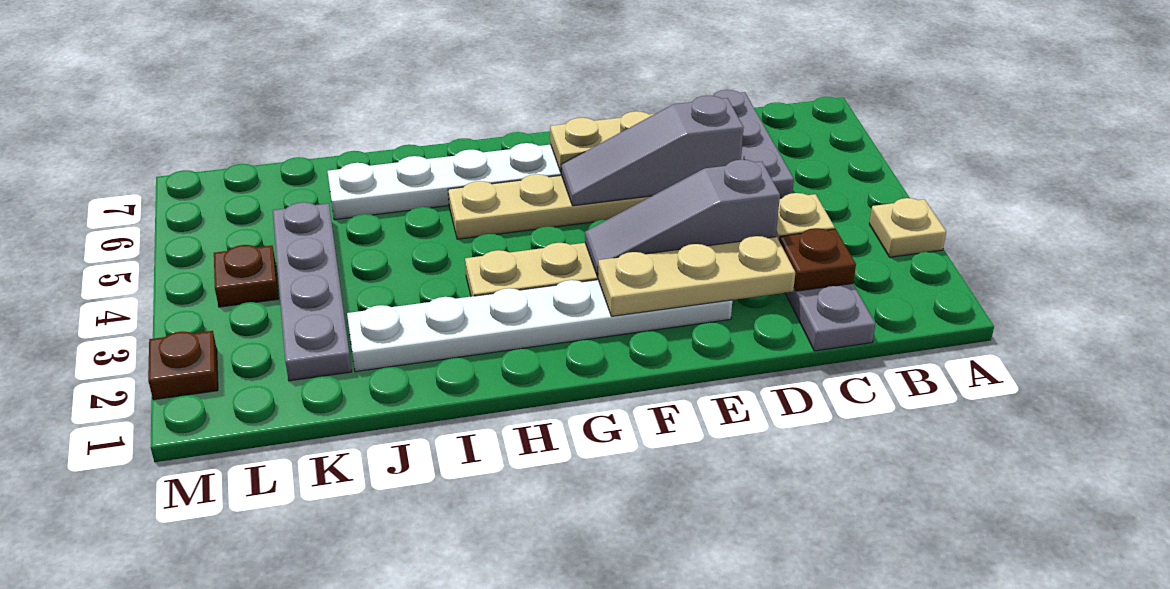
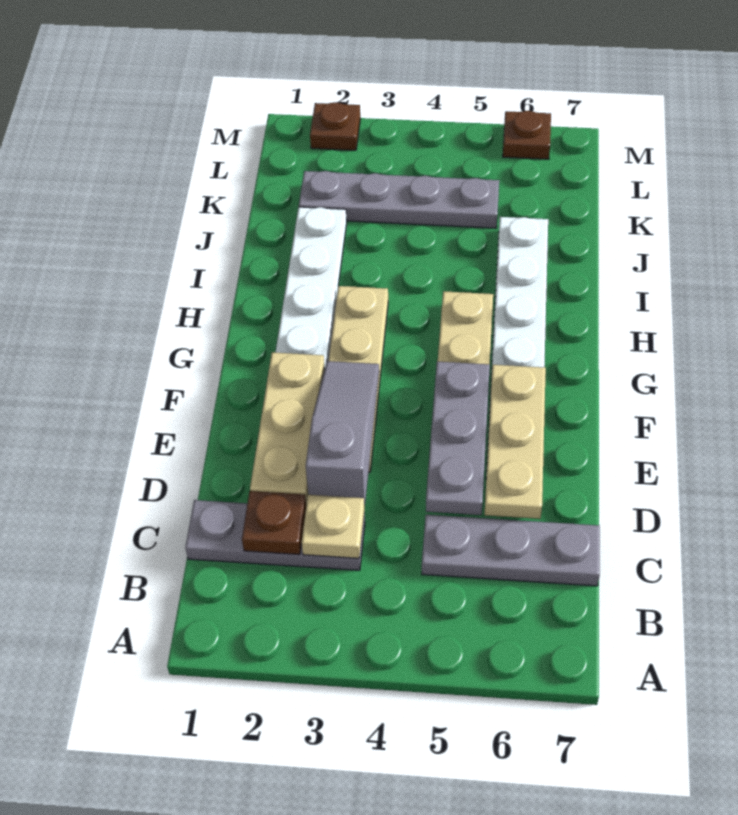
tan 1x1 plate [869,198,946,257] -> none
grey 1x3 slope [561,96,744,206] -> grey 1x3 plate [426,362,490,515]
brown 1x1 plate [214,245,279,307] -> brown 1x1 plate moved to [503,111,551,159]

